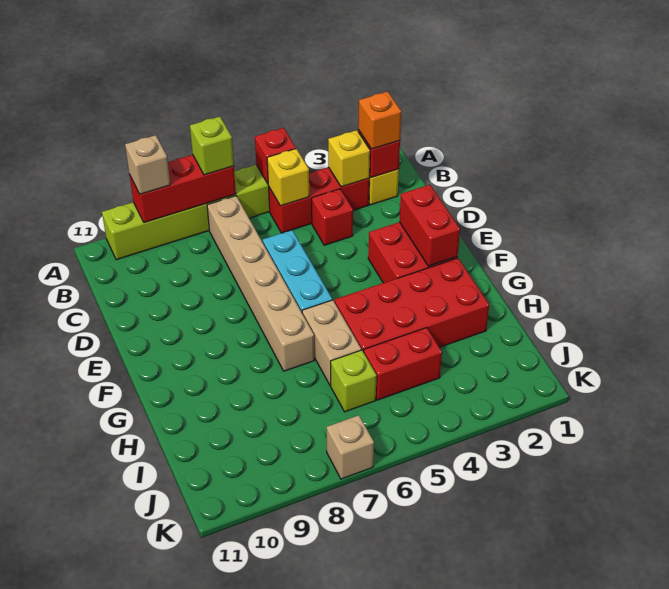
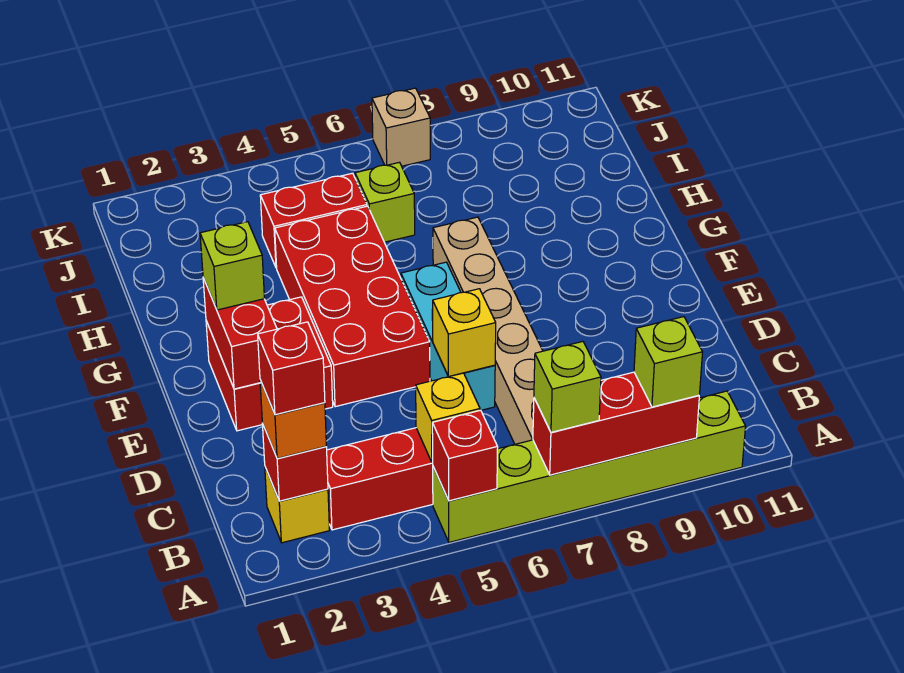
tan 1x1 brick [125,135,170,194] -> lime 1x1 brick [634,317,703,407]
yellow 1x1 brick [328,130,370,187] -> yellow 1x1 brick moved to [432,289,496,377]
red 1x1 brick [312,189,353,245] -> red 1x1 brick moved to [258,322,325,415]
none -> lime 1x1 brick [200,222,264,310]
red 2x4 brick [335,258,489,352] -> red 2x4 brick turned to [275,206,430,407]
tan 1x2 brick [302,300,361,386] -> none

